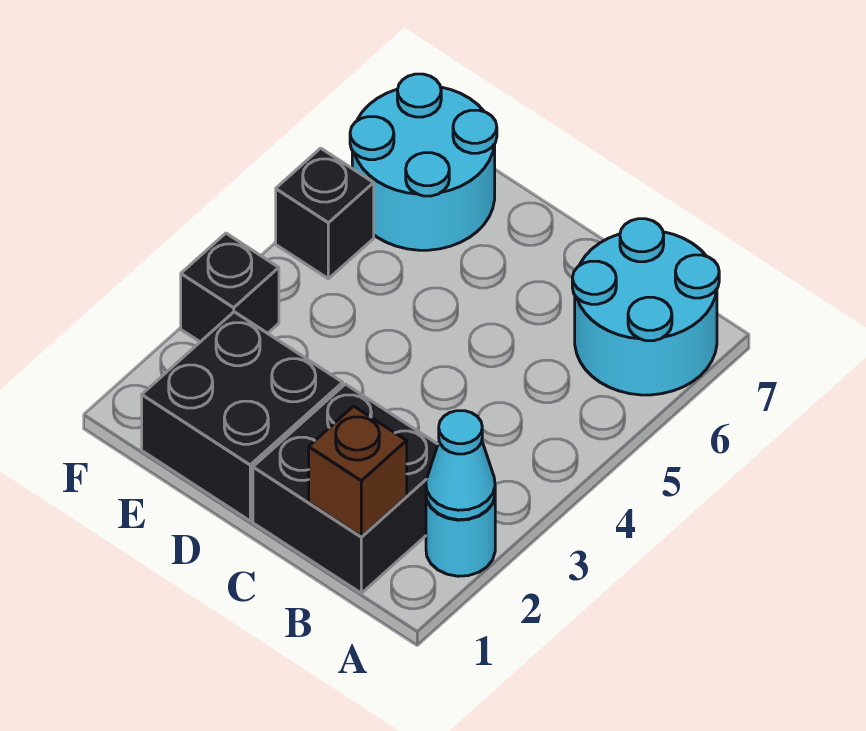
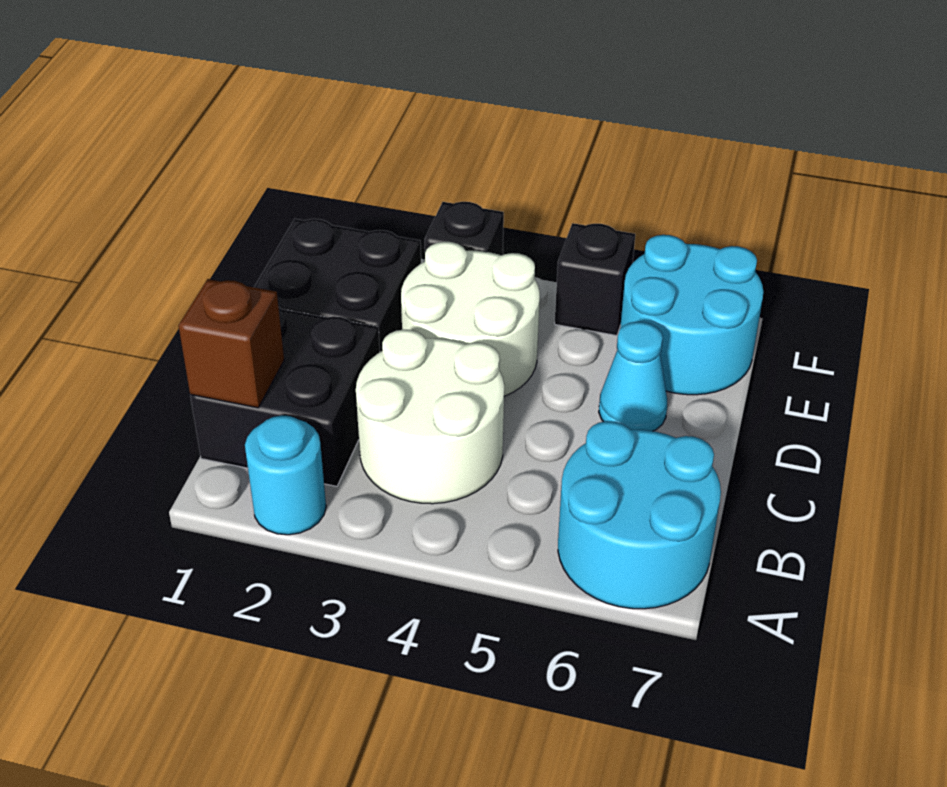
cyan 1x1 cone [426,411,495,520] -> cyan 1x1 cone moved to [599,322,667,431]
none -> white 2x2 round brick [356,330,504,504]
none -> white 2x2 round brick [401,242,540,396]

